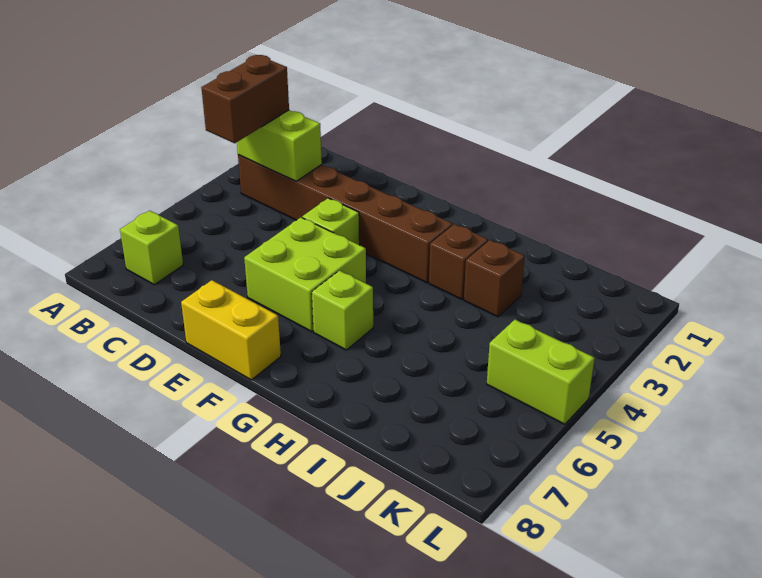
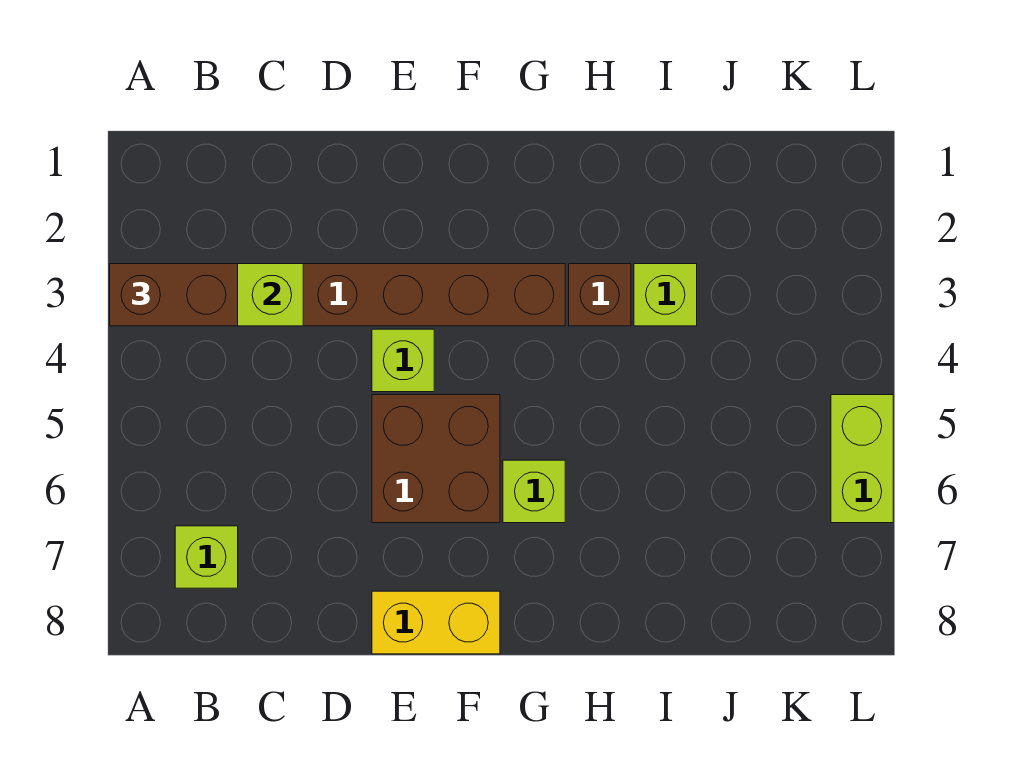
brown 1x2 brick [201,55,289,143] -> brown 1x2 brick turned to [110,264,238,326]
lime 2x2 brick [244,217,366,332] -> brown 2x2 brick [372,395,500,523]
brown 1x1 brick [464,240,525,317] -> lime 1x1 brick [634,264,697,326]
lime 1x2 brick [487,320,595,424] -> lime 1x2 brick turned to [831,395,893,523]

